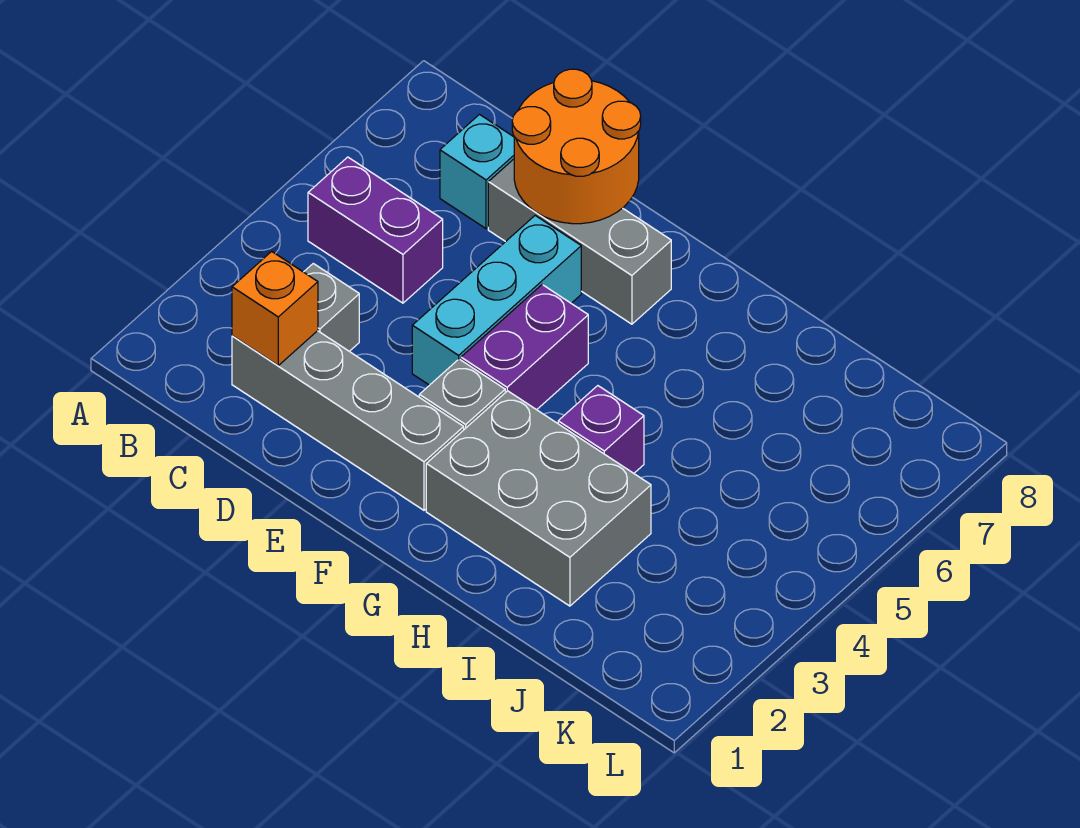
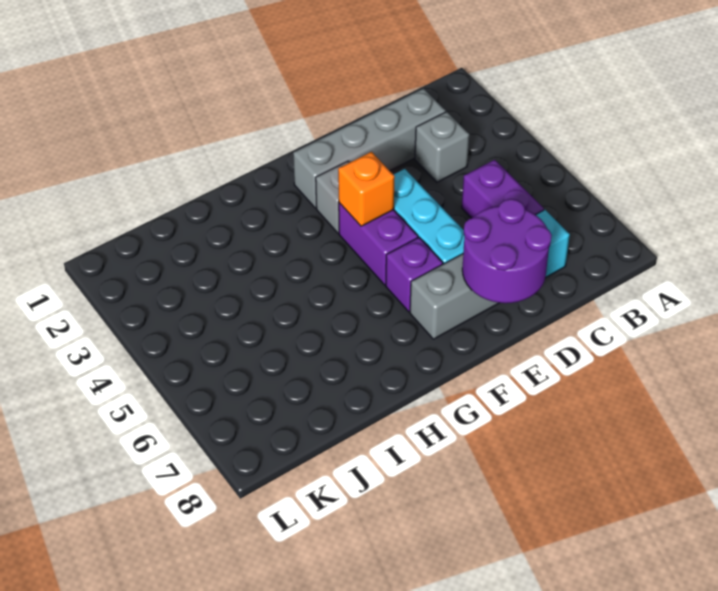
purple 1x2 brick [308,157,443,303] -> purple 1x2 brick turned to [462,160,544,218]
orange 1x1 brick [232,251,318,365] -> orange 1x1 brick moved to [338,152,395,226]
orange 2x2 round brick [512,69,641,224] -> purple 2x2 round brick [462,199,552,303]
grey 2x3 brick [426,391,651,606] -> none
purple 1x1 brick [558,386,644,473] -> purple 1x1 brick moved to [386,237,443,312]

